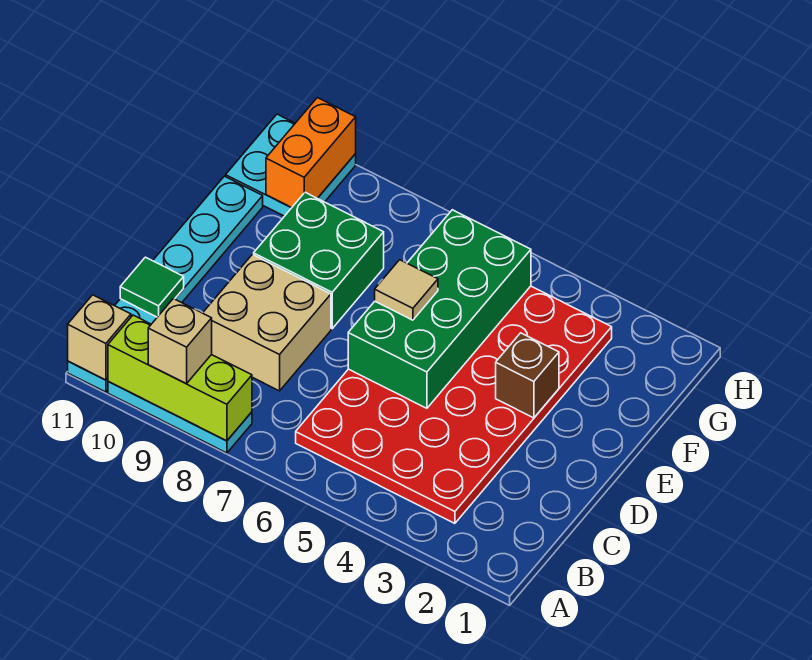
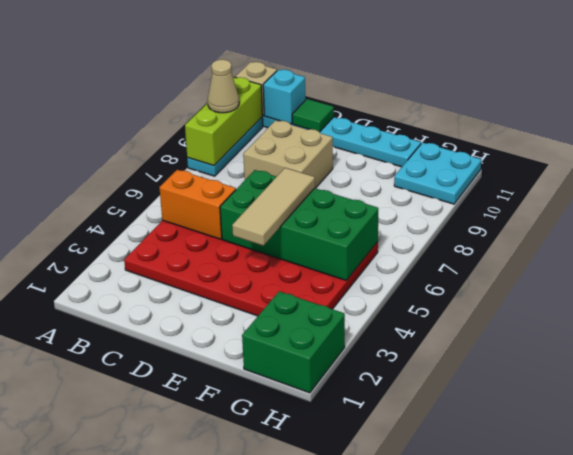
tan 1x1 brick [148,299,212,384] -> tan 1x1 cone [208,60,239,113]
none -> cyan 1x1 brick [263,70,305,124]
brown 1x1 brick [496,333,559,418] -> none
tan 1x1 tile [375,260,438,320] -> tan 1x3 tile [232,168,315,246]
green 2x2 brick [254,192,384,329] -> green 2x2 brick moved to [242,291,345,393]
orange 1x2 brick [266,98,356,208] -> orange 1x2 brick moved to [159,170,236,239]

